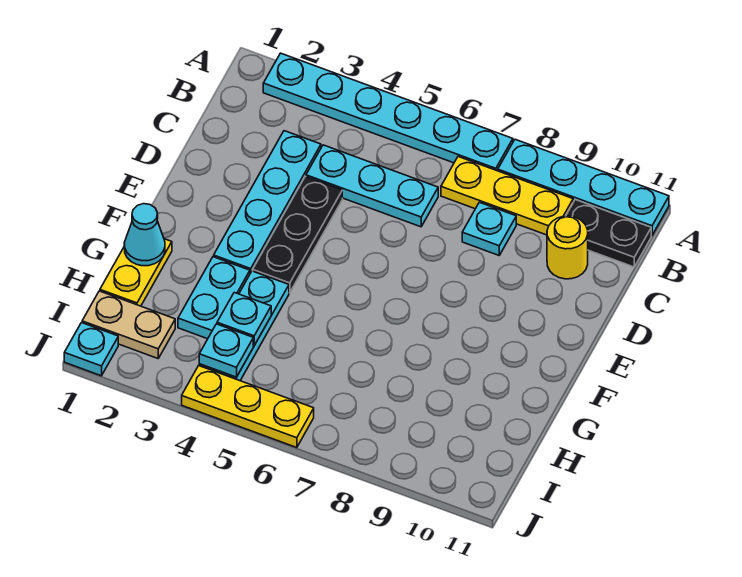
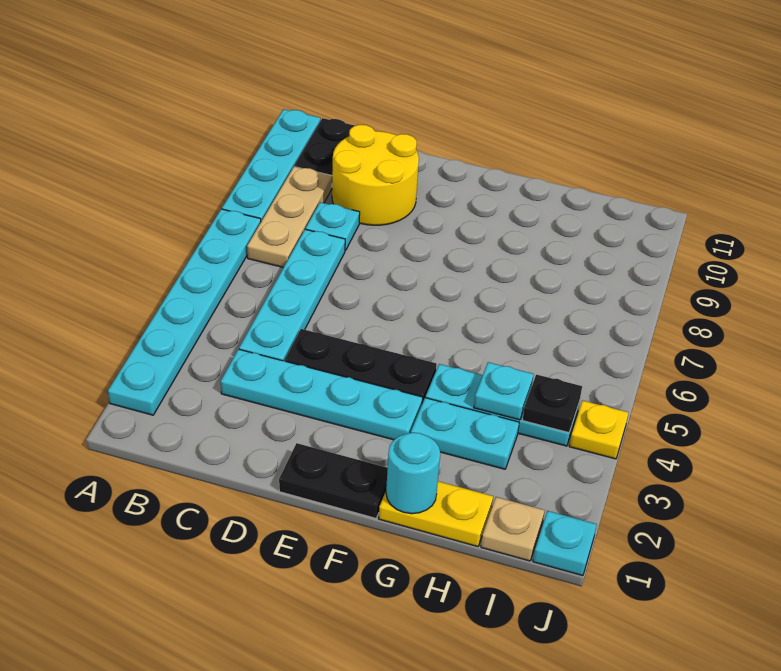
yellow 1x3 plate [441,157,573,235] -> tan 1x3 plate [247,167,332,267]
cyan 1x3 plate [306,145,438,227] -> cyan 1x4 plate [239,229,345,361]
yellow 1x1 round brick [547,216,588,279] -> yellow 2x2 round brick [332,125,419,225]
none -> black 1x2 plate [279,443,388,518]
cyan 1x1 cone [124,204,165,266] -> cyan 1x1 round brick [386,433,440,514]
tan 1x2 plate [82,291,175,358] -> tan 1x1 plate [481,497,545,561]
cyan 1x1 plate [199,324,253,377] -> black 1x1 plate [523,374,582,433]
yellow 1x3 plate [182,366,314,448] -> yellow 1x1 plate [569,401,629,459]

